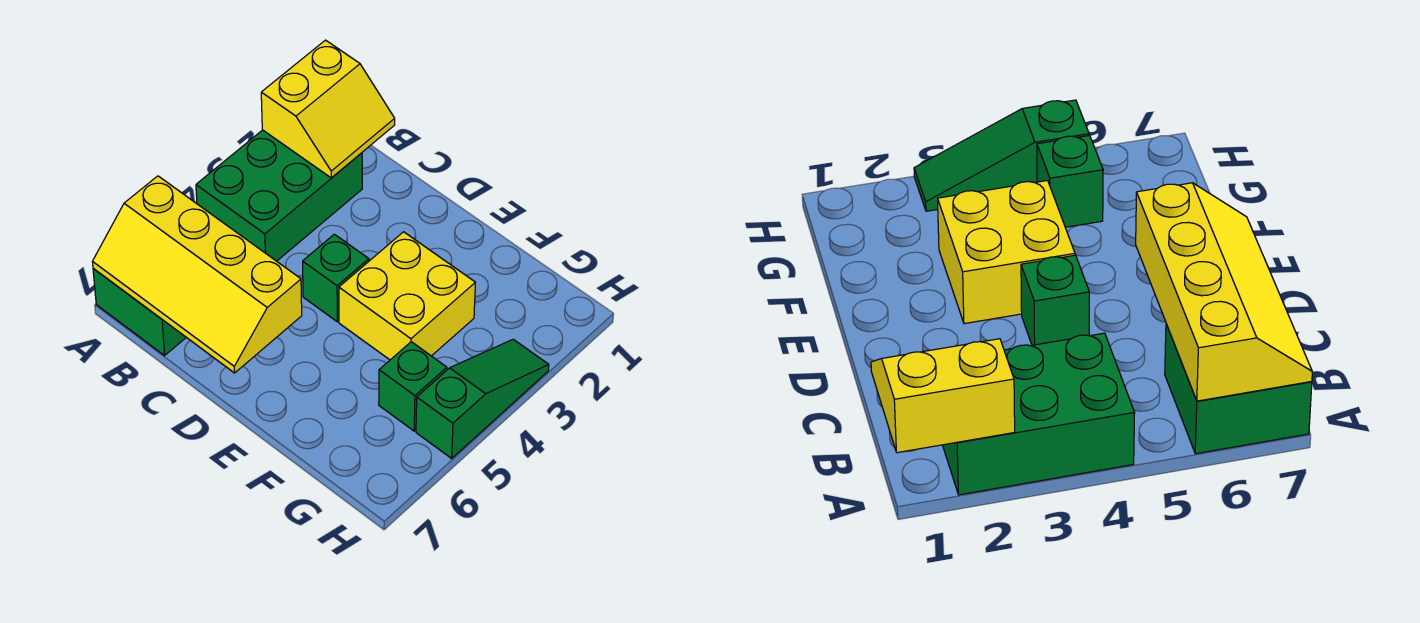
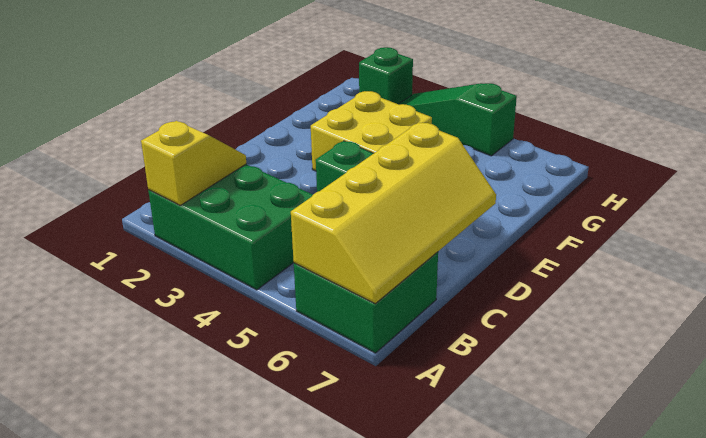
yellow 2x2 slope [261,40,395,178] -> yellow 1x2 slope [141,121,246,205]
green 1x1 brick [379,342,447,431] -> green 1x1 brick moved to [359,47,413,104]

